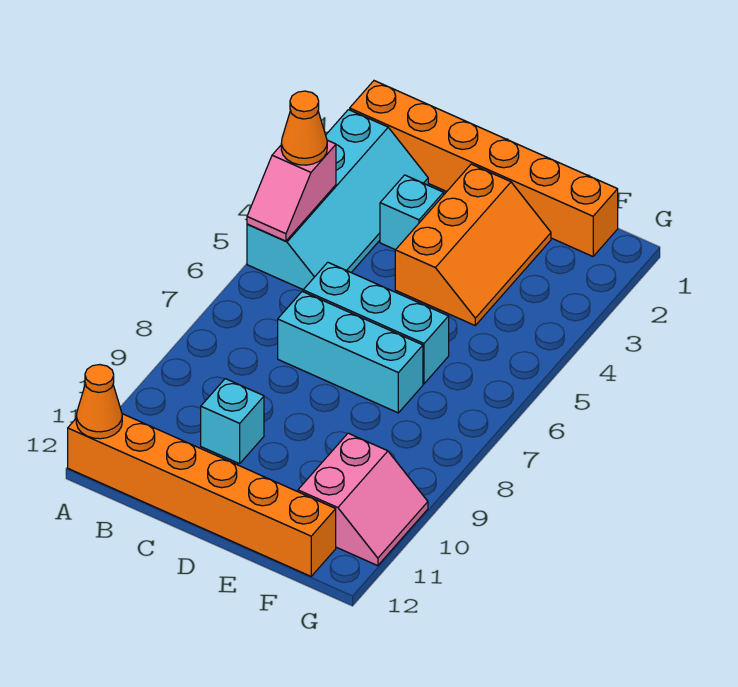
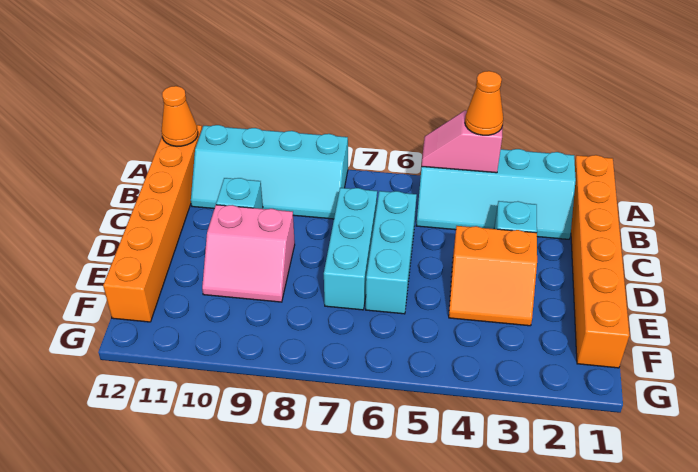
none -> cyan 2x4 slope [191,125,348,219]
orange 2x3 slope [395,164,551,325] -> orange 2x2 slope [449,226,537,326]
pink 2x2 slope [298,433,428,566] -> pink 2x2 slope moved to [202,205,295,302]

